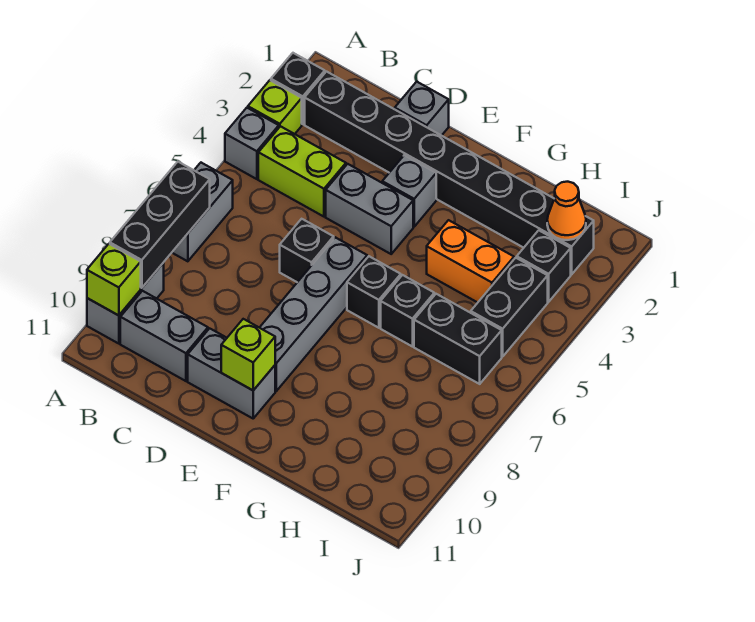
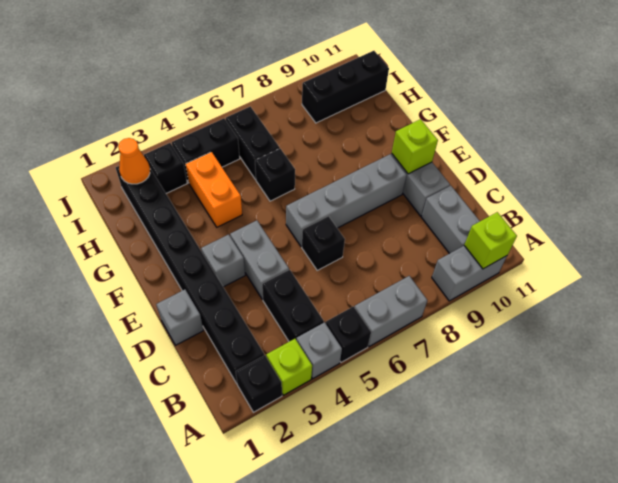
black 1x3 brick [110,162,210,288] -> black 1x3 brick moved to [302,51,389,123]
lime 1x2 brick [258,126,346,217] -> black 1x2 brick [262,270,324,342]
black 1x1 brick [347,256,401,328] -> black 1x1 brick moved to [326,307,371,362]

